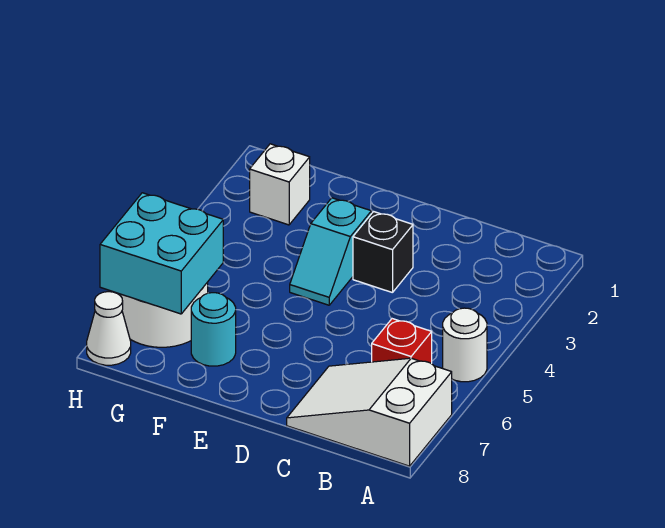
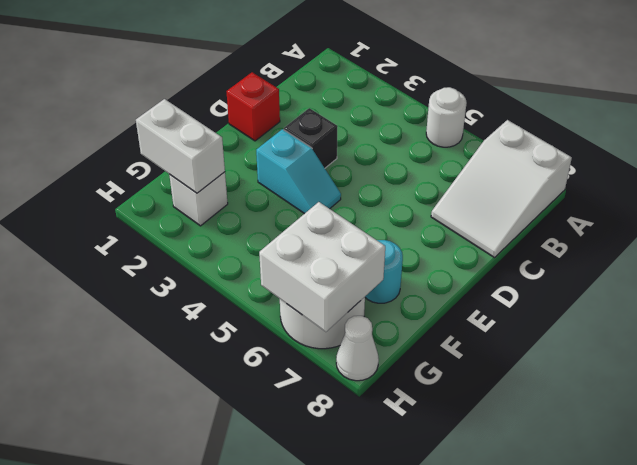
red 1x1 brick [372,319,432,364] -> red 1x1 brick moved to [226,72,280,141]
none -> white 1x2 brick [136,99,225,193]
cyan 2x2 brick [100,193,223,314] -> white 2x2 brick [259,202,385,332]

